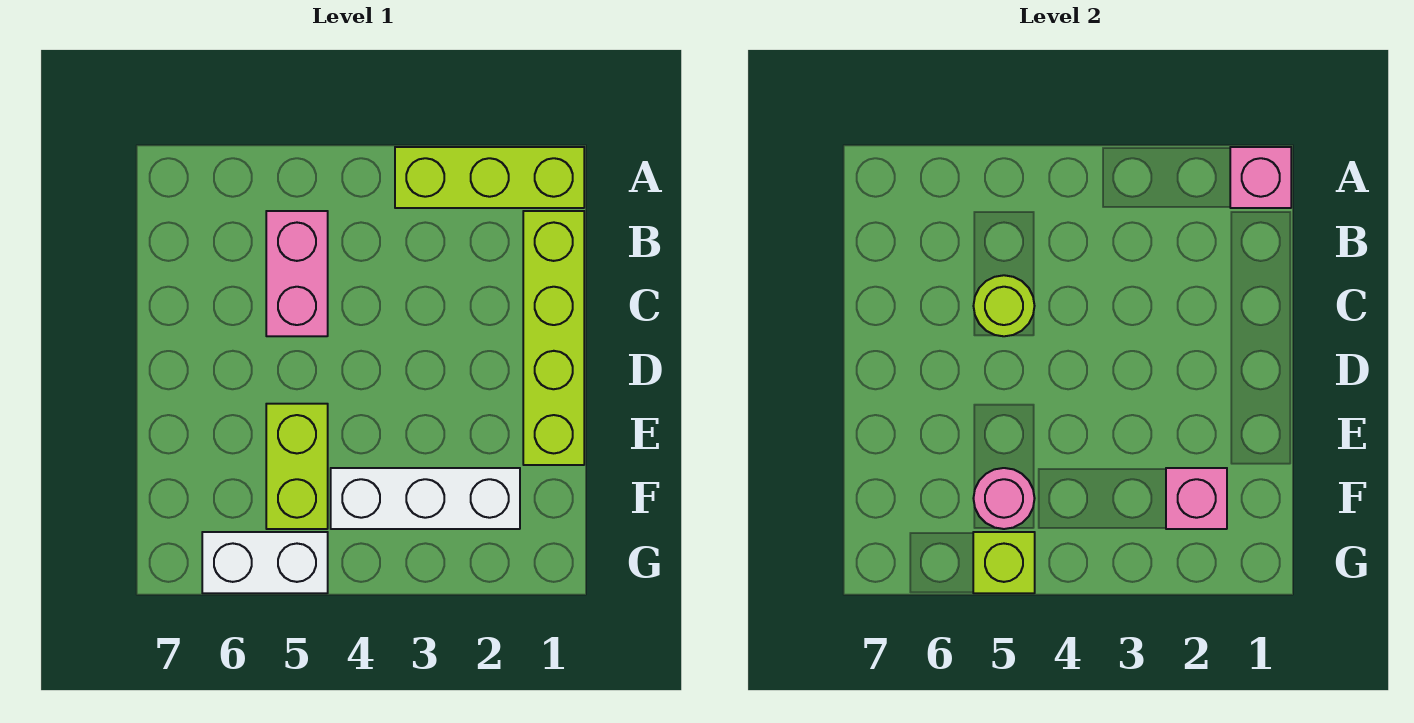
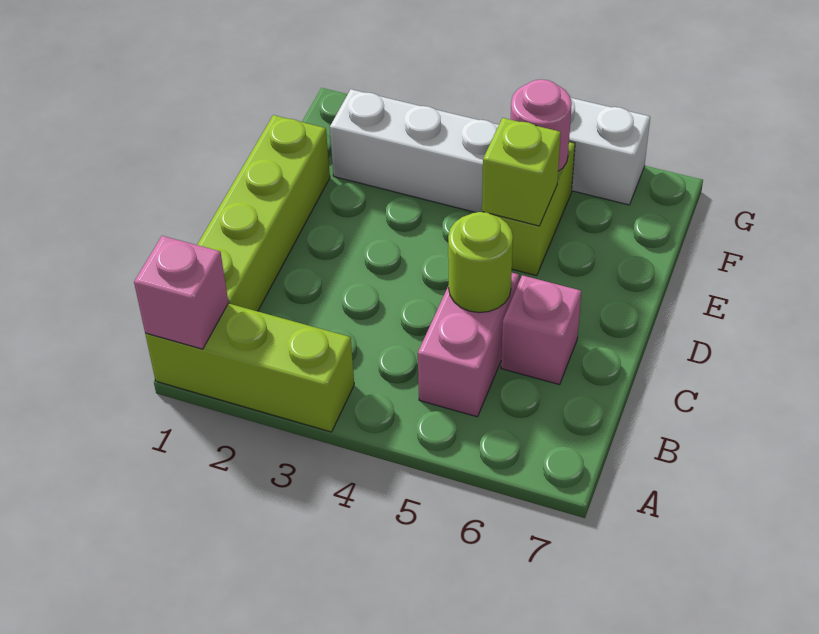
pink 1x1 brick [1166,468,1227,529] -> pink 1x1 brick moved to [501,275,581,385]
lime 1x1 brick [973,532,1035,593] -> lime 1x1 brick moved to [482,118,561,226]

